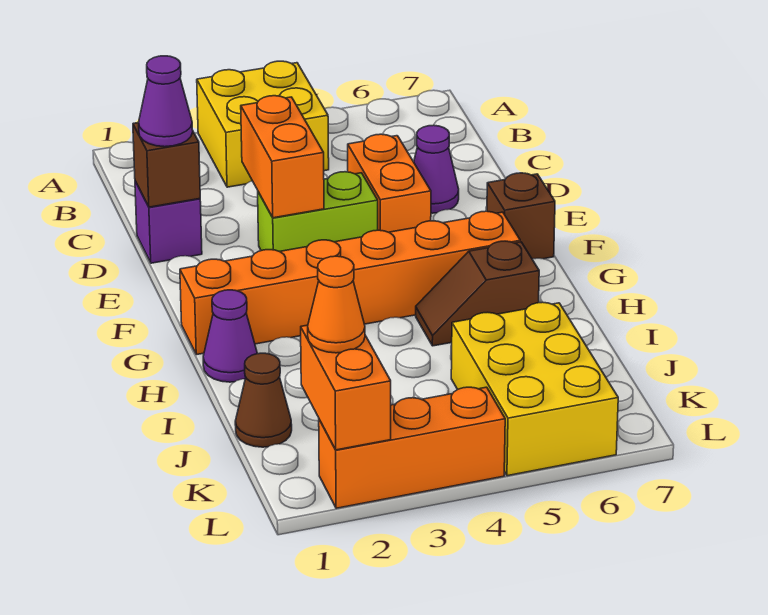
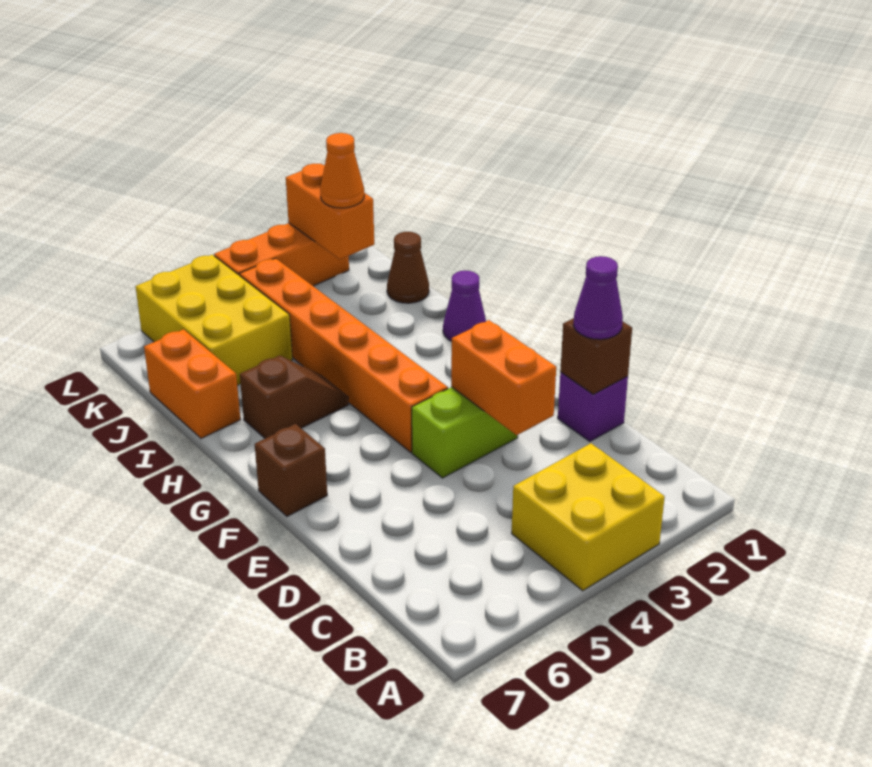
orange 1x2 brick [348,134,431,232] -> orange 1x2 brick moved to [144,329,240,438]
purple 1x1 cone [414,125,459,213] -> none
orange 1x6 brick [180,211,520,355] -> orange 1x6 brick turned to [240,258,448,452]

